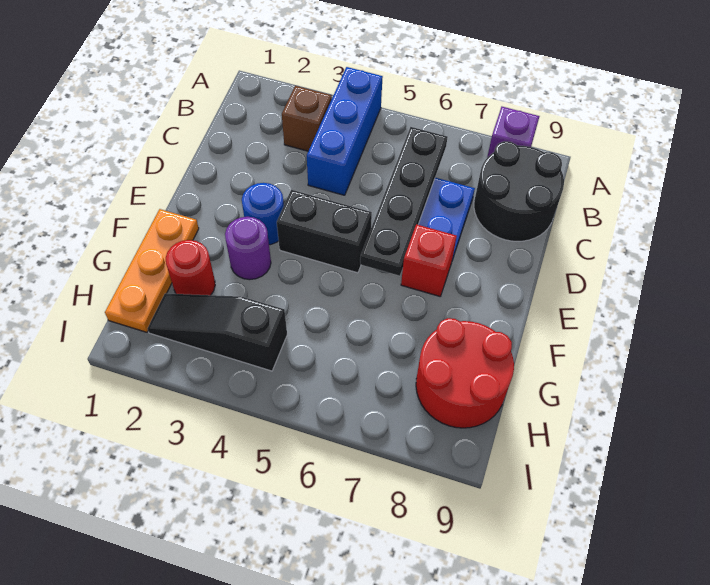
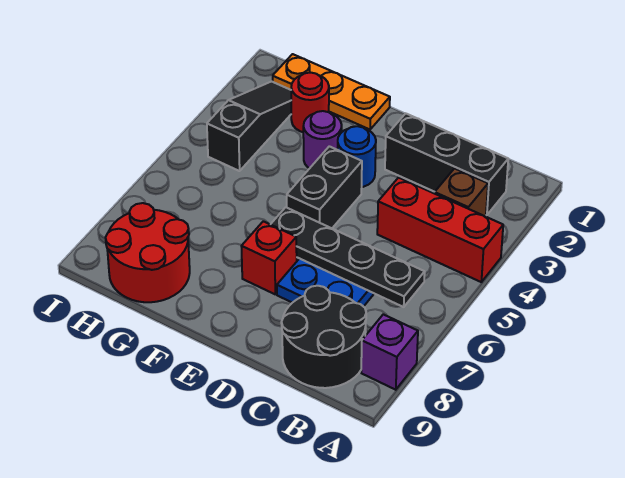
blue 1x3 brick [307,67,383,195] -> red 1x3 brick [377,178,503,282]
none -> black 1x3 brick [385,113,508,215]

